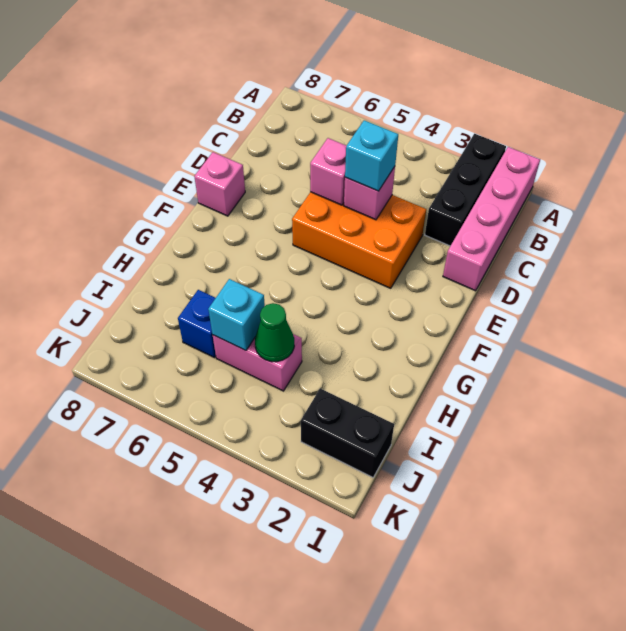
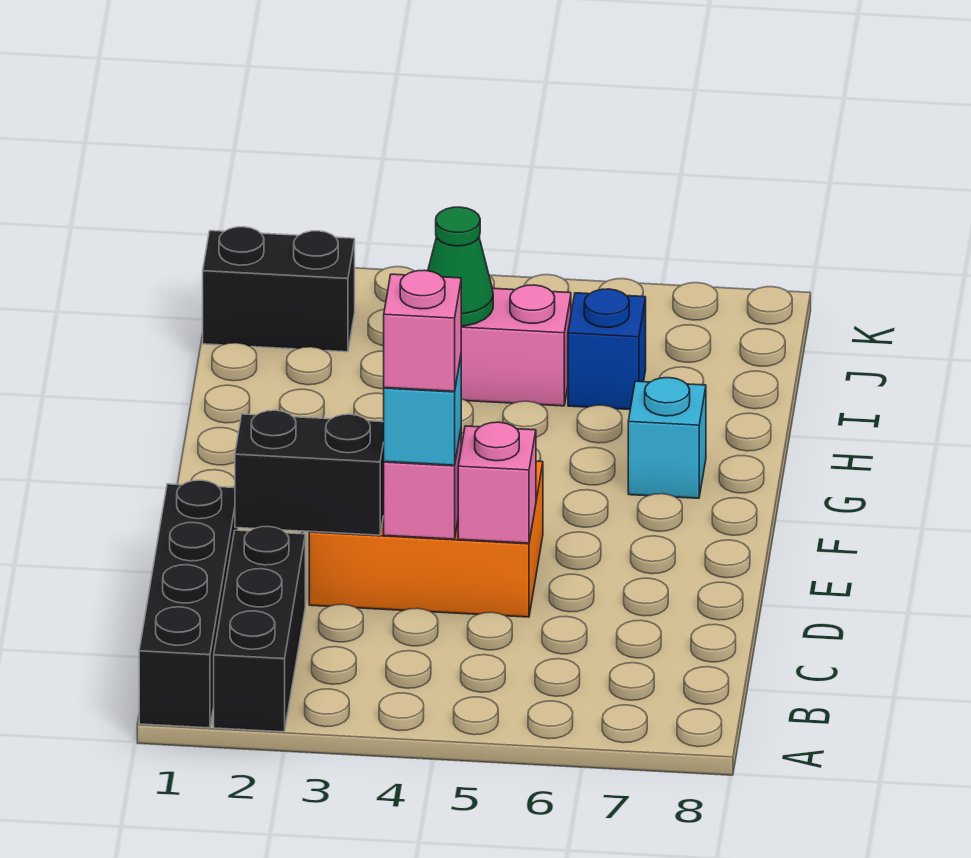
pink 1x4 brick [443,147,540,291] -> black 1x4 brick [139,480,238,728]
none -> black 1x2 brick [235,410,384,535]
pink 1x1 brick [194,152,245,216] -> pink 1x1 brick moved to [384,270,461,391]
cyan 1x1 brick [208,279,265,350] -> cyan 1x1 brick moved to [628,378,706,498]

